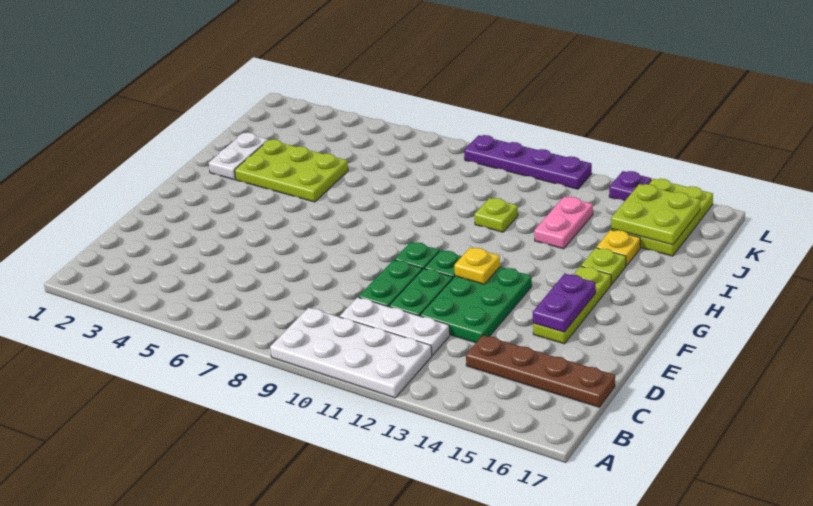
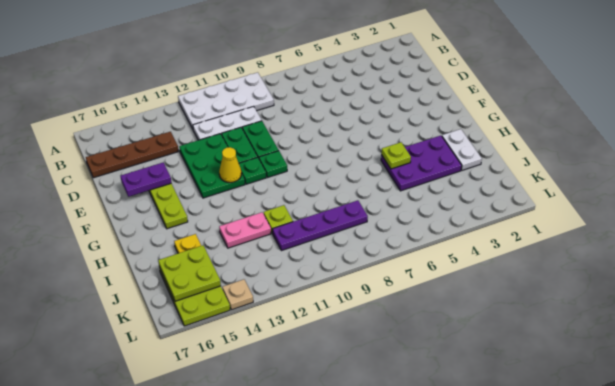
purple 1x2 plate [533,274,596,332] -> purple 1x2 plate turned to [121,163,171,197]
yellow 1x1 plate [454,247,500,284] -> yellow 1x1 cone [219,147,241,183]
lime 2x3 plate [235,139,348,202] -> purple 2x3 plate [381,136,462,191]
lime 1x1 plate [581,248,626,285] -> lime 1x1 plate moved to [381,142,411,169]
pink 1x2 plate [534,197,593,249] -> pink 1x2 plate turned to [219,212,271,248]
purple 1x4 plate [464,135,592,189] -> purple 1x4 plate moved to [272,200,368,251]
purple 1x1 plate [609,171,651,201] -> tan 1x1 plate [222,279,253,310]

